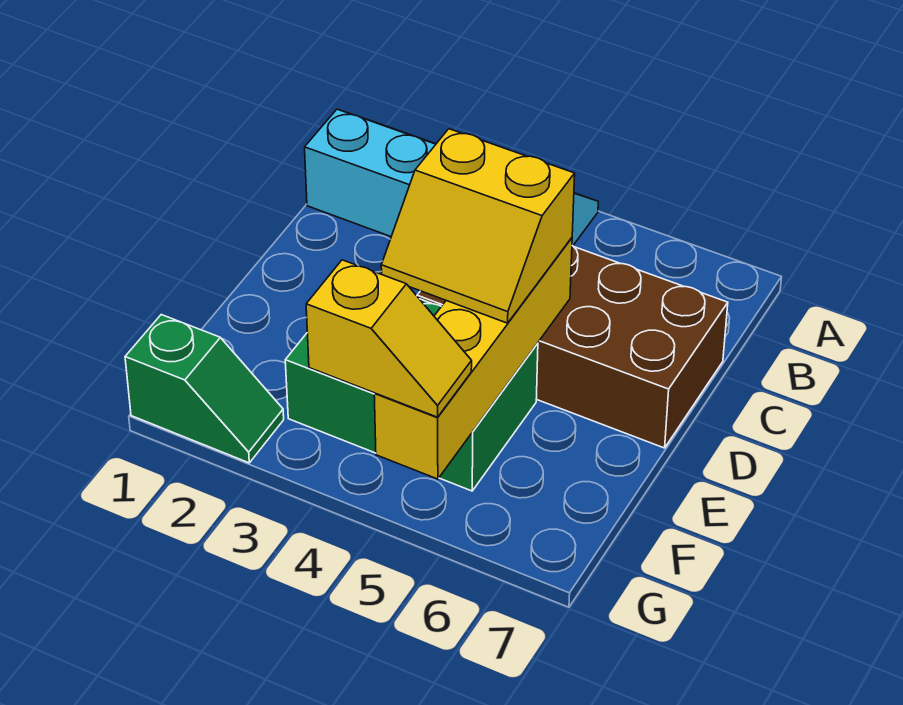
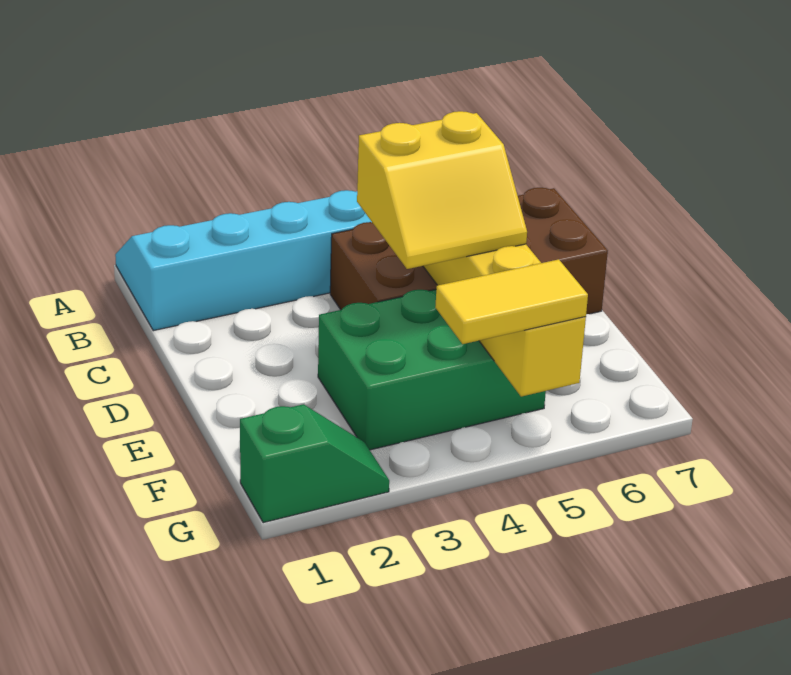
yellow 1x2 slope [306,260,472,417] -> yellow 1x2 tile [435,259,588,344]

